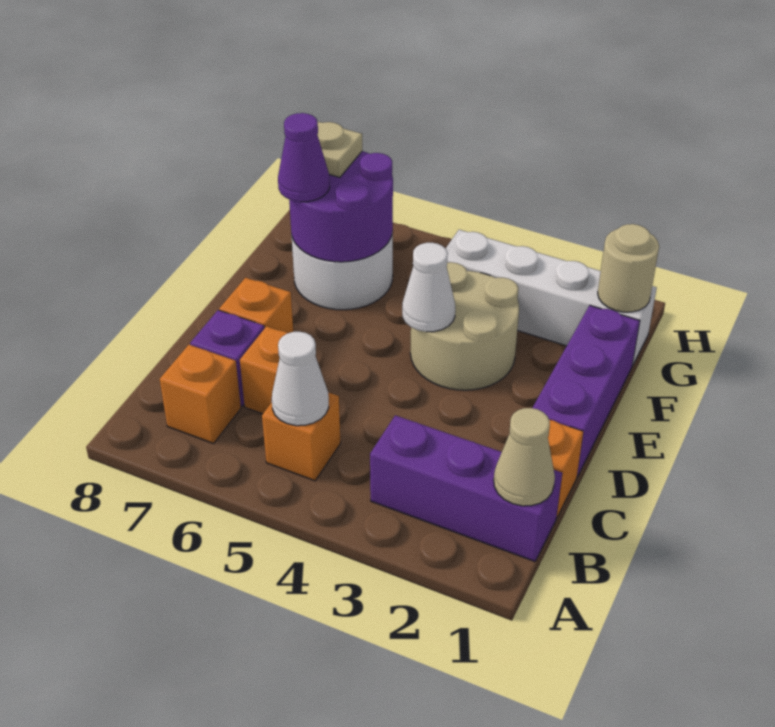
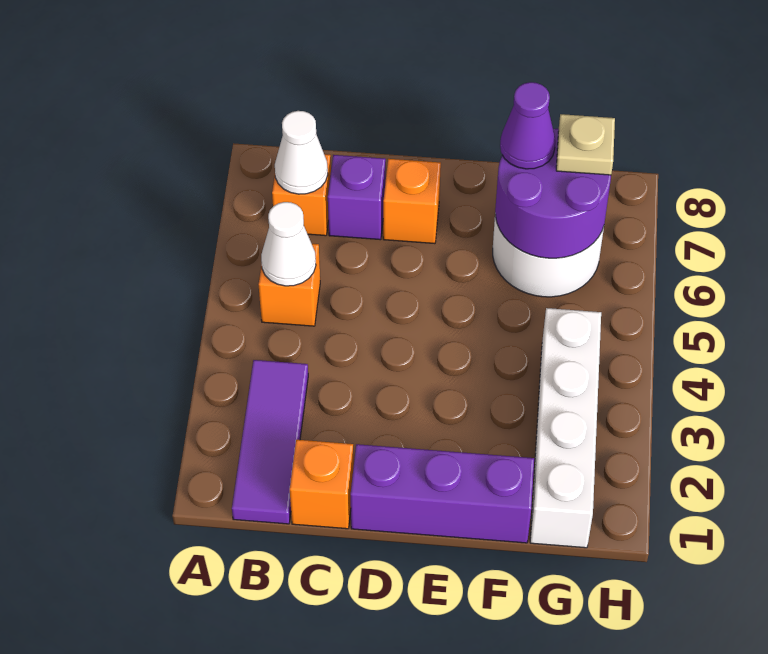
purple 1x3 brick [370,415,562,561] -> purple 1x3 tile [232,360,308,524]
tan 1x1 cone [494,408,555,506] -> none
orange 1x1 brick [240,326,288,414] -> none
tan 2x2 round brick [410,262,519,390] -> none
white 1x1 cone [402,243,455,332] -> white 1x1 cone moved to [275,111,328,194]
tan 1x1 round brick [598,224,659,312] -> none

